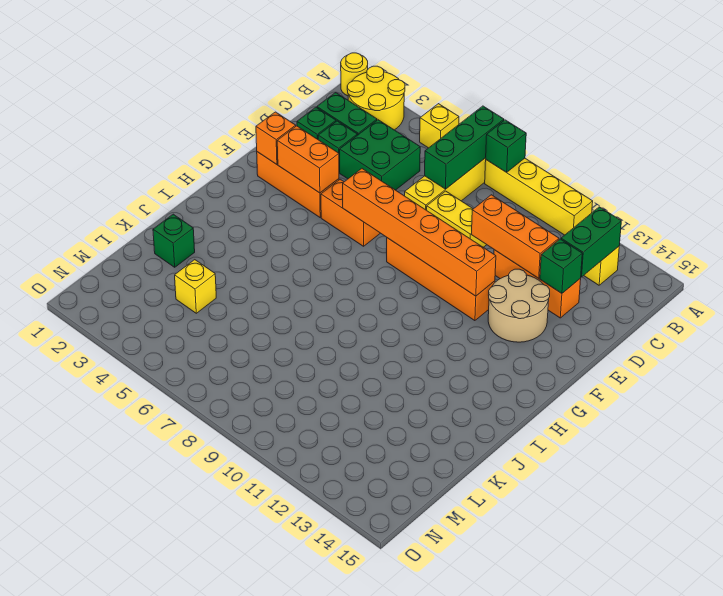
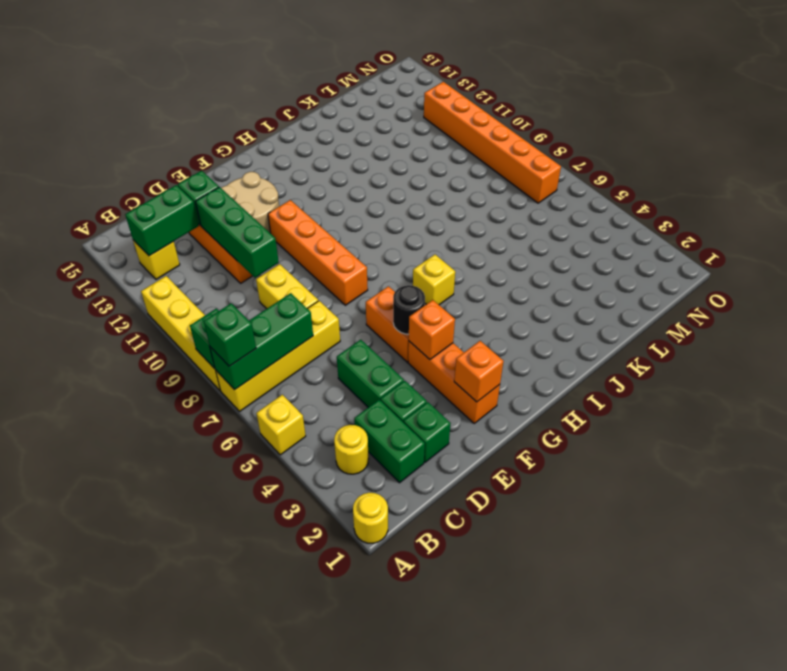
yellow 2x2 round brick [347,66,405,130] -> yellow 1x1 round brick [334,425,369,474]
green 2x2 brick [340,120,420,190] -> green 1x2 brick [337,340,404,407]
orange 1x3 brick [472,195,559,278] -> green 1x3 brick [196,187,279,278]
orange 1x2 brick [277,126,339,193] -> orange 1x1 brick [409,300,455,359]
none -> black 1x1 round brick [393,285,425,334]
orange 1x6 brick [343,169,496,296] -> orange 1x6 brick moved to [424,82,561,203]
green 1x1 brick [153,214,195,267] -> green 1x1 brick moved to [204,303,256,366]
yellow 1x1 brick [175,260,216,313] -> yellow 1x1 brick moved to [413,255,455,305]

